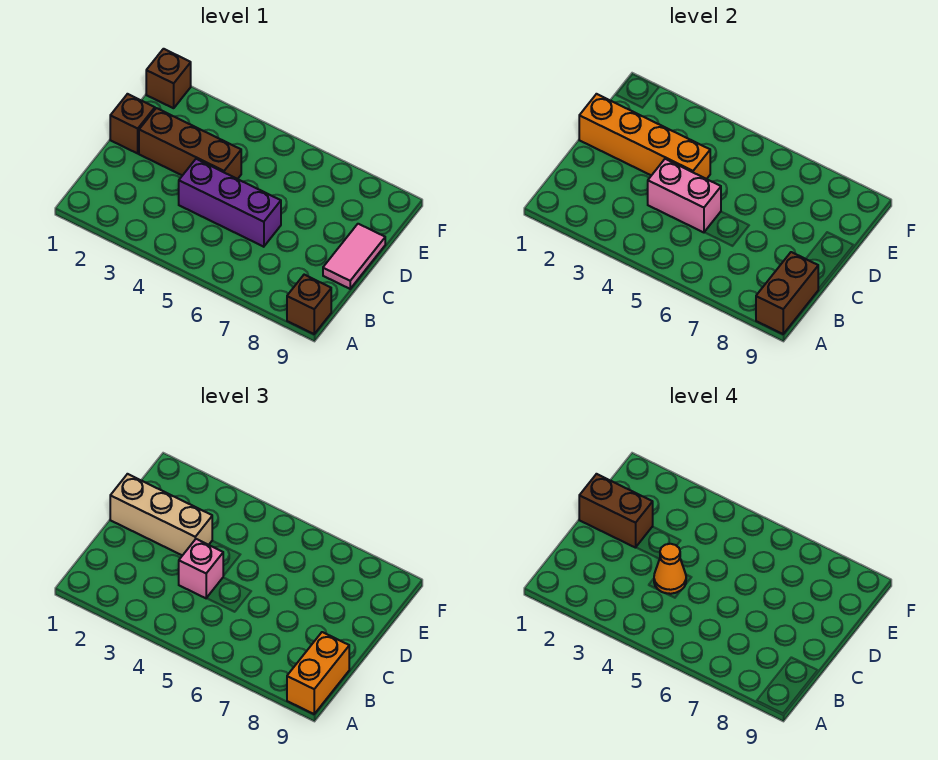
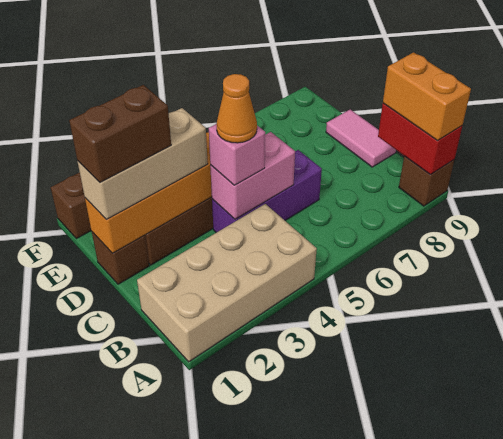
none -> tan 2x4 brick [137,204,317,362]
brown 1x2 brick [756,252,818,334] -> red 1x2 brick [378,103,462,174]

